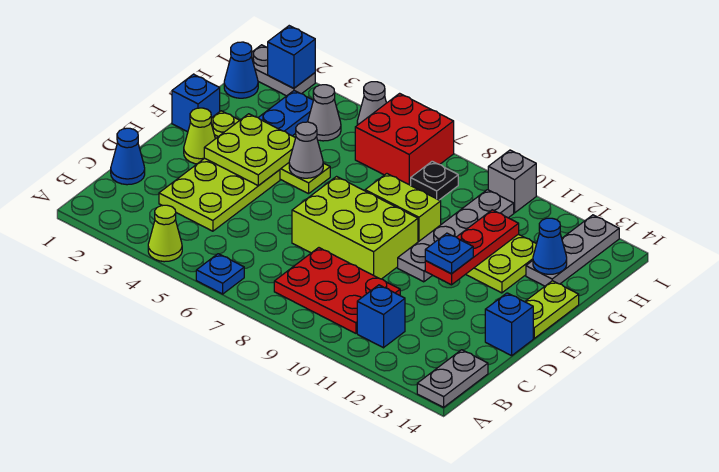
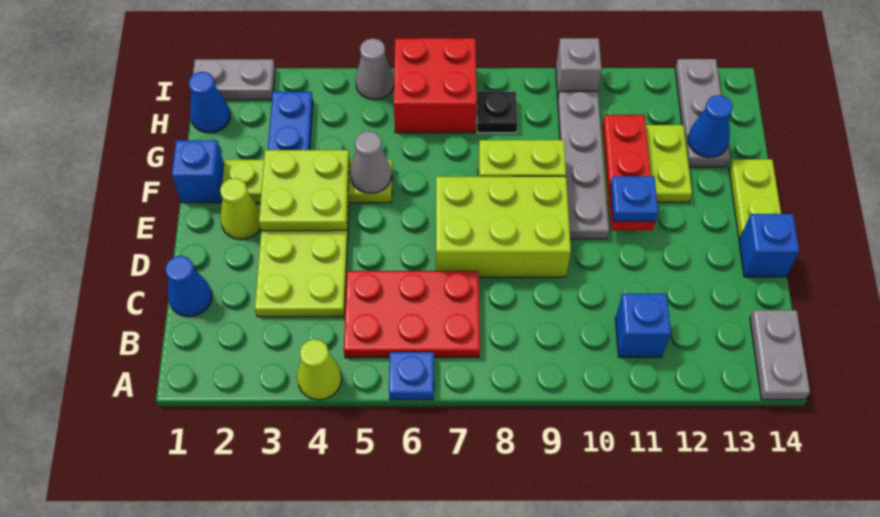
red 2x3 plate [274,248,400,333] -> red 2x3 plate moved to [344,271,480,358]
grey 1x1 cone [308,85,341,141] -> none
blue 1x1 brick [268,26,315,88] -> none

